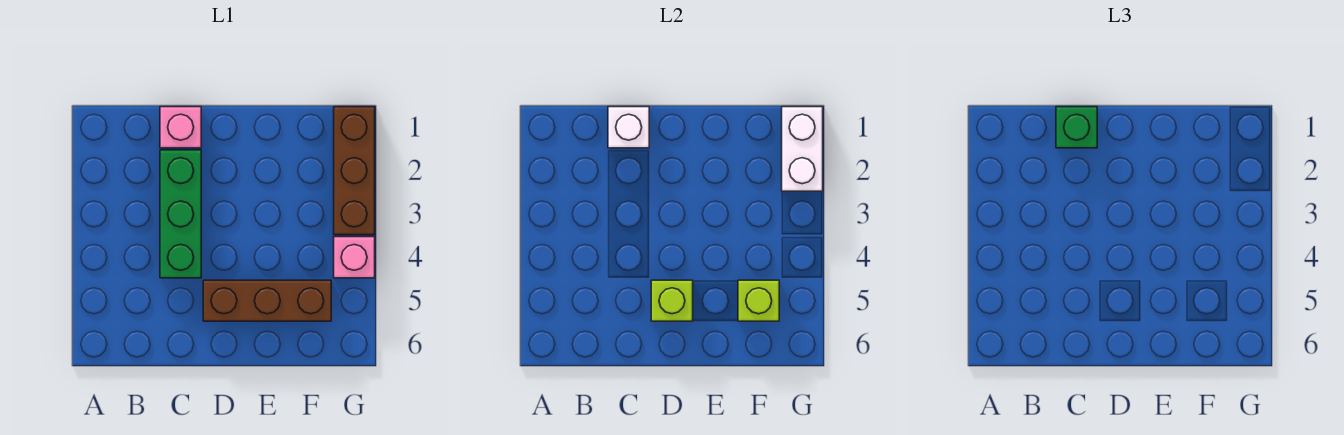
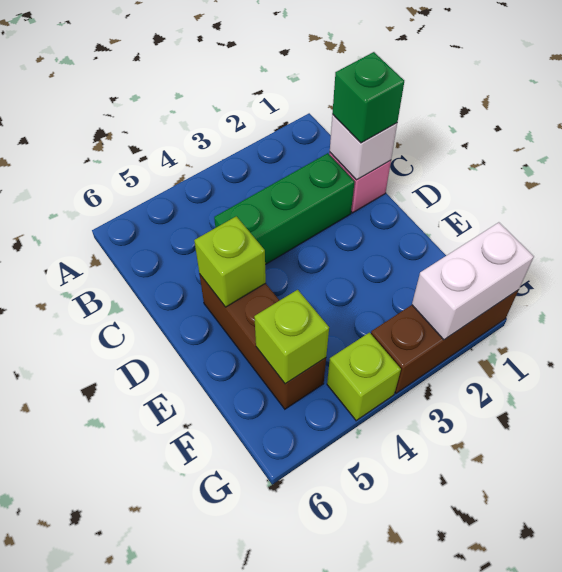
pink 1x1 brick [334,237,375,278] -> lime 1x1 brick [327,333,401,421]

